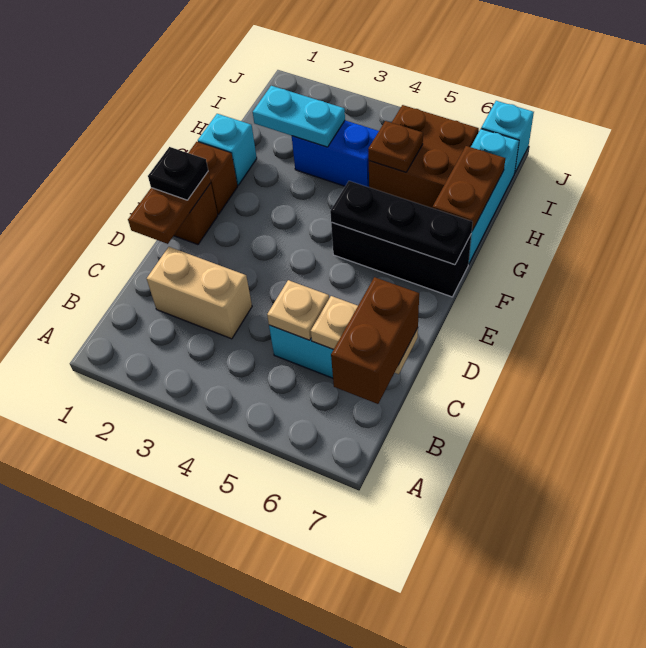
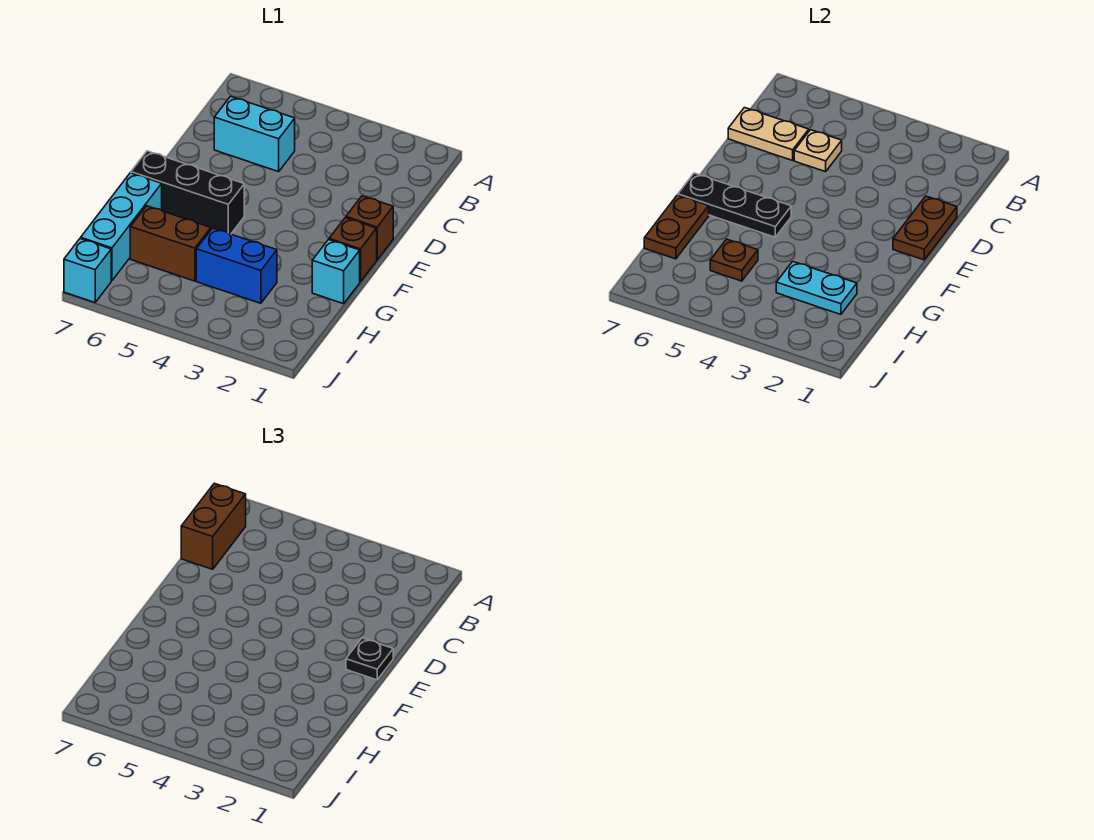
tan 1x2 brick [147,247,252,339] -> none
brown 2x2 brick [369,105,479,208] -> brown 1x2 brick [130,206,211,281]

